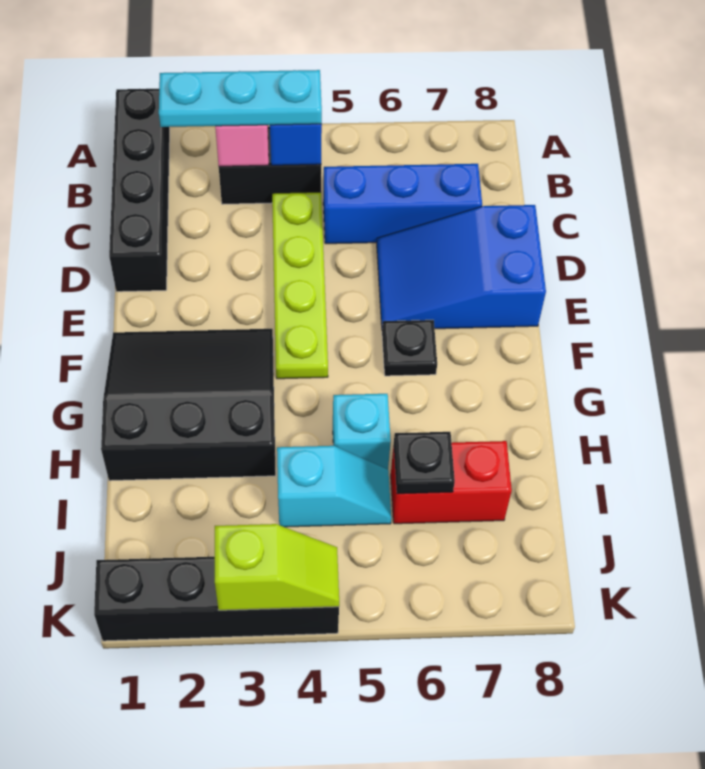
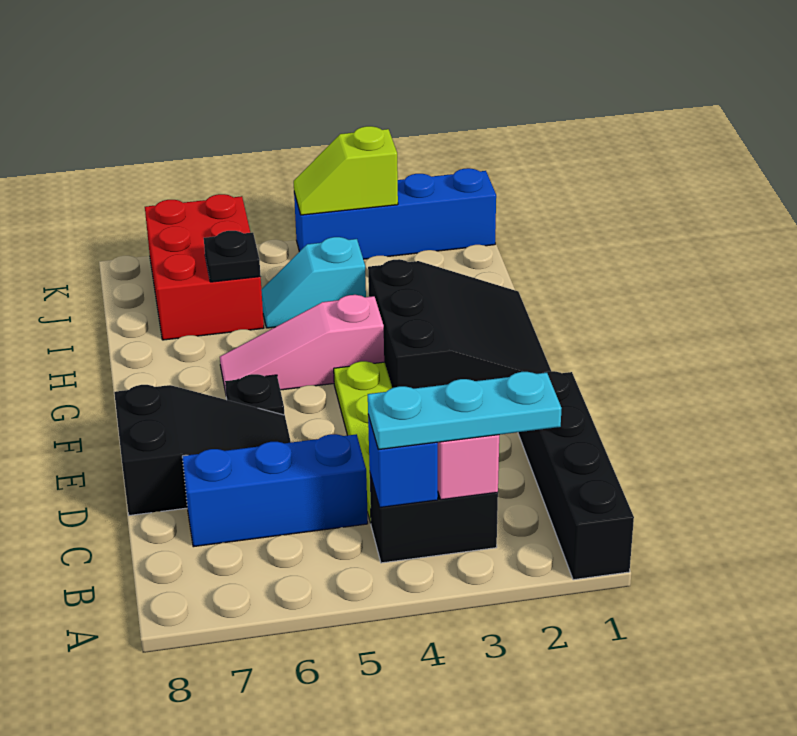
blue 2x3 slope [377,205,546,329] -> black 2x3 slope [114,385,291,515]
black 3x3 slope [101,329,276,481] -> black 3x3 slope turned to [368,259,551,389]
none -> pink 1x3 slope [220,295,384,393]
cyan 1x1 brick [333,394,391,469] -> none
red 1x2 brick [391,441,512,524] -> red 2x3 brick [145,194,264,340]
black 1x4 brick [94,557,339,641] -> blue 1x4 brick [294,168,496,259]

